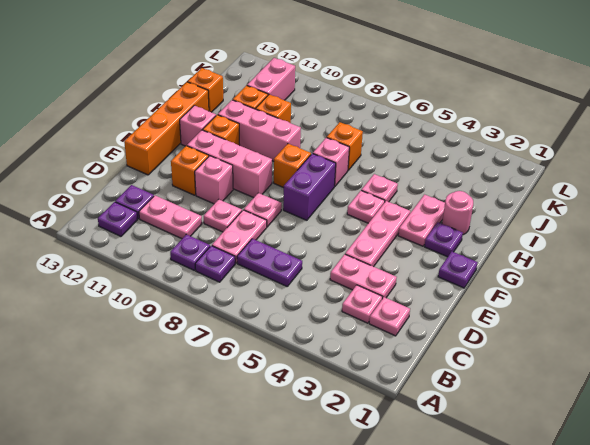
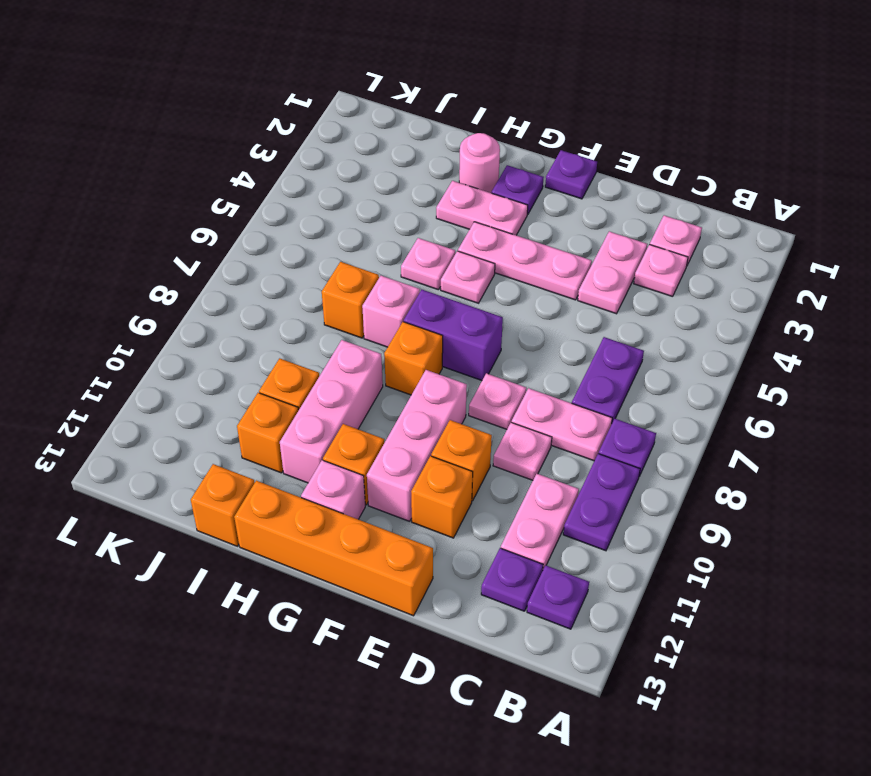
purple 1x1 plate [170,234,210,270] -> purple 1x2 plate [563,454,640,551]
pink 1x1 brick [195,156,233,204] -> orange 1x1 brick [431,420,492,501]
pink 1x2 brick [247,58,295,100] -> none

